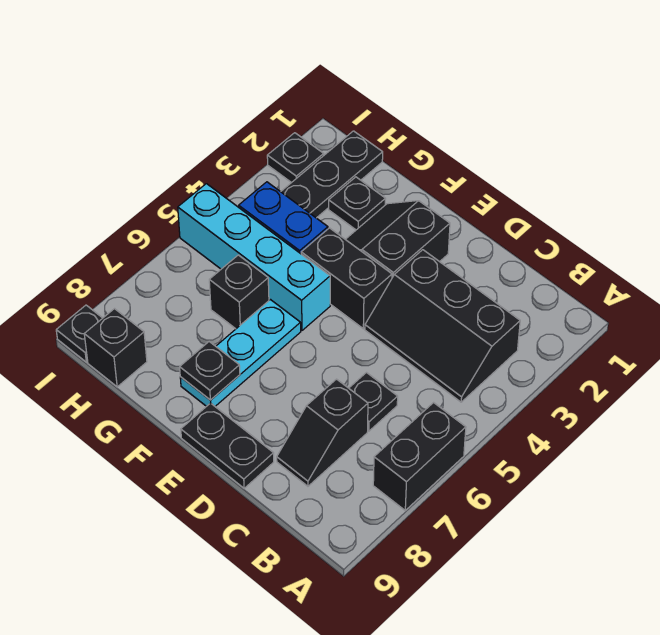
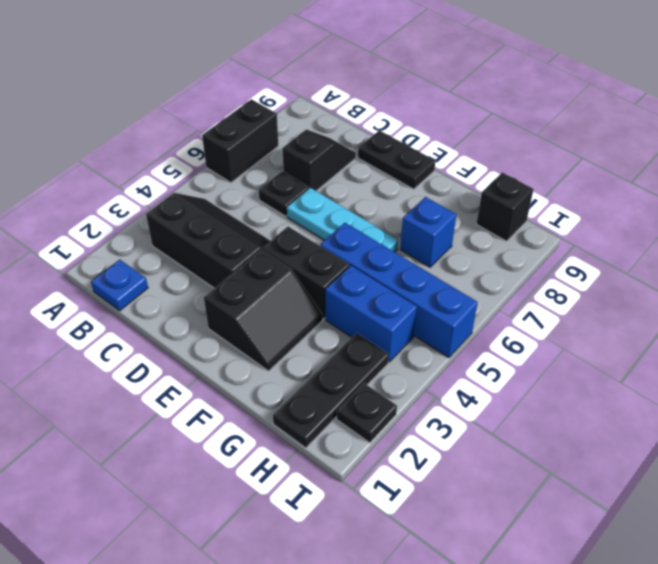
none -> blue 1x1 plate [91,260,148,311]
cyan 1x4 brick [178,184,330,330] -> blue 1x4 brick [320,223,478,358]
cyan 1x3 plate [180,300,301,406] -> cyan 1x3 plate turned to [287,188,398,252]
black 1x1 plate [180,342,240,400] -> none
black 1x1 plate [329,177,385,230] -> none
black 1x1 brick [209,255,269,329] -> none
none -> blue 1x1 brick [400,197,456,267]
black 1x1 plate [56,305,102,362] -> none

